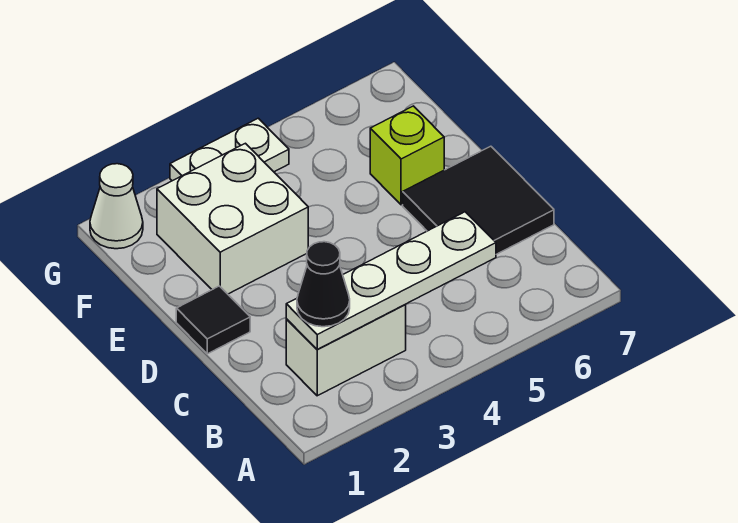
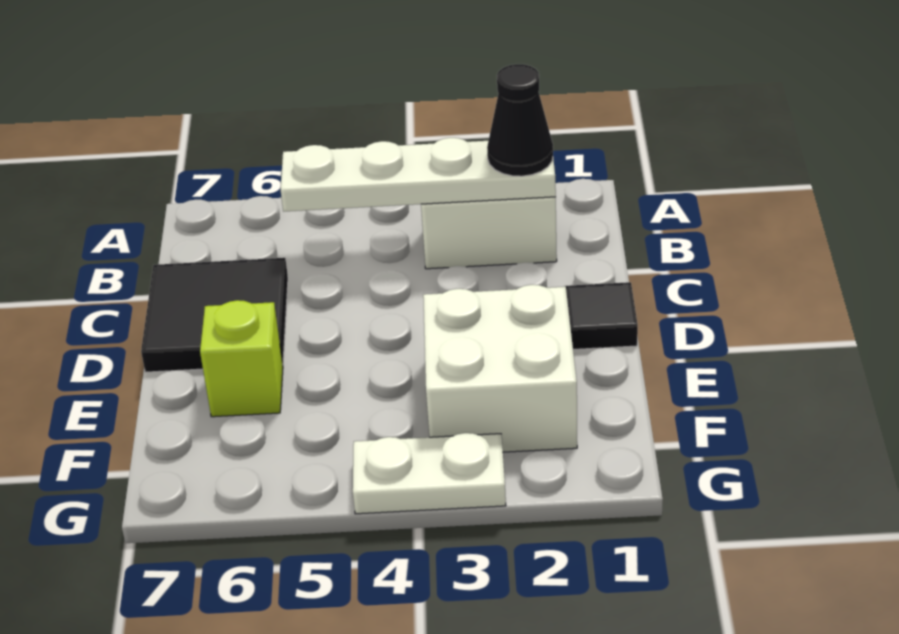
white 1x1 cone [90,164,143,249] -> none

